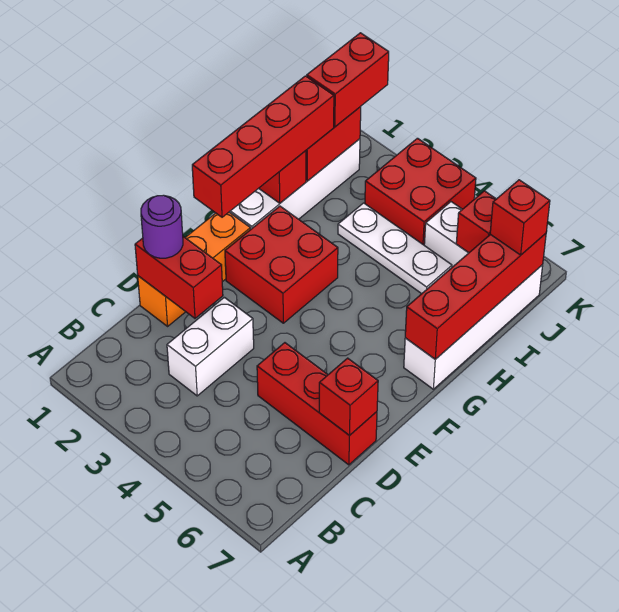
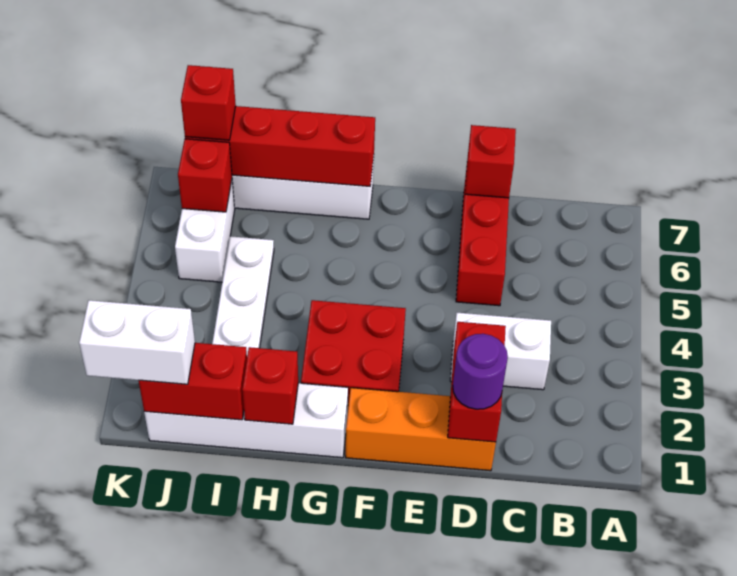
red 1x4 brick [192,76,334,217] -> none
red 1x2 brick [307,33,389,127] -> white 1x2 brick [79,300,195,384]
red 2x2 brick [365,138,476,245] -> none

